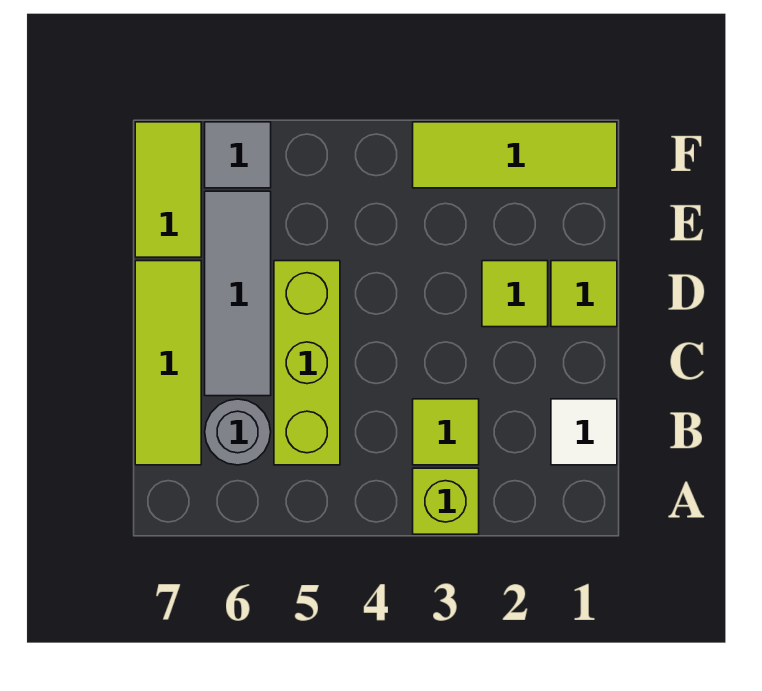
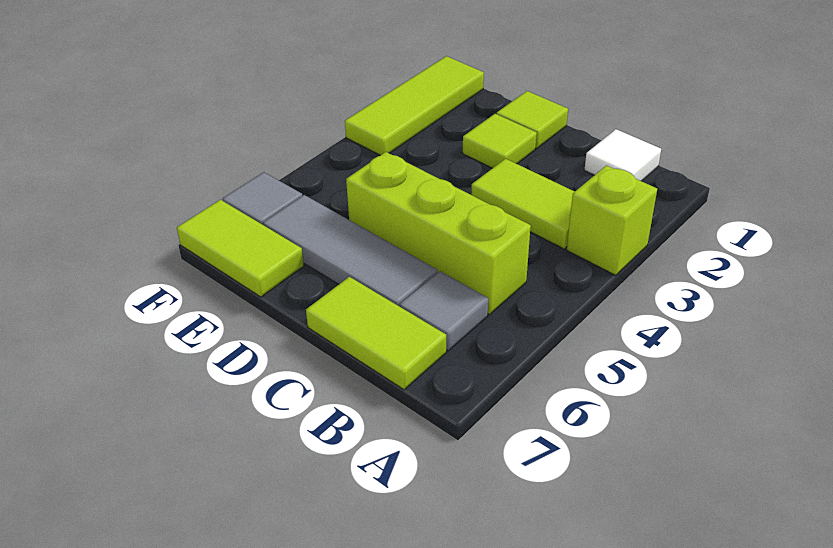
lime 1x1 tile [413,399,479,465] -> lime 1x2 tile [471,159,575,249]
grey 1x1 round brick [205,399,271,465] -> grey 1x1 tile [400,271,488,351]
lime 1x3 tile [135,261,201,465] -> lime 1x2 tile [306,277,446,390]

